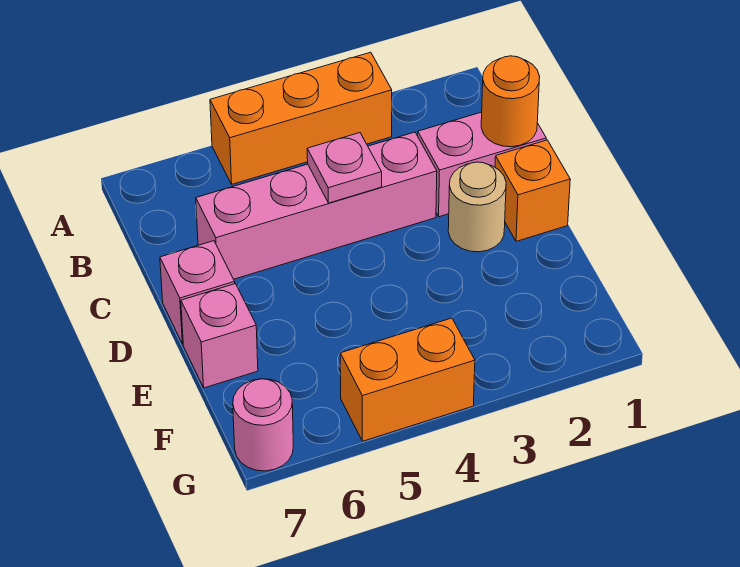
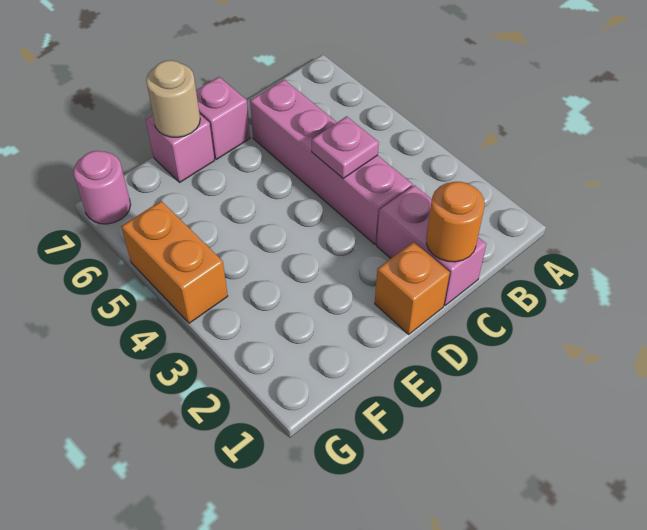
orange 1x3 brick [210,52,392,184] -> none
tan 1x1 round brick [448,162,506,252] -> tan 1x1 round brick moved to [146,60,200,137]

